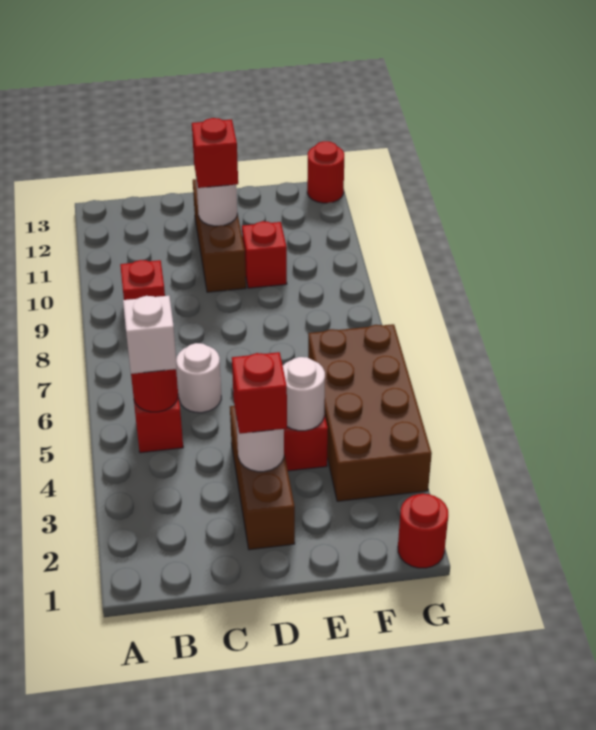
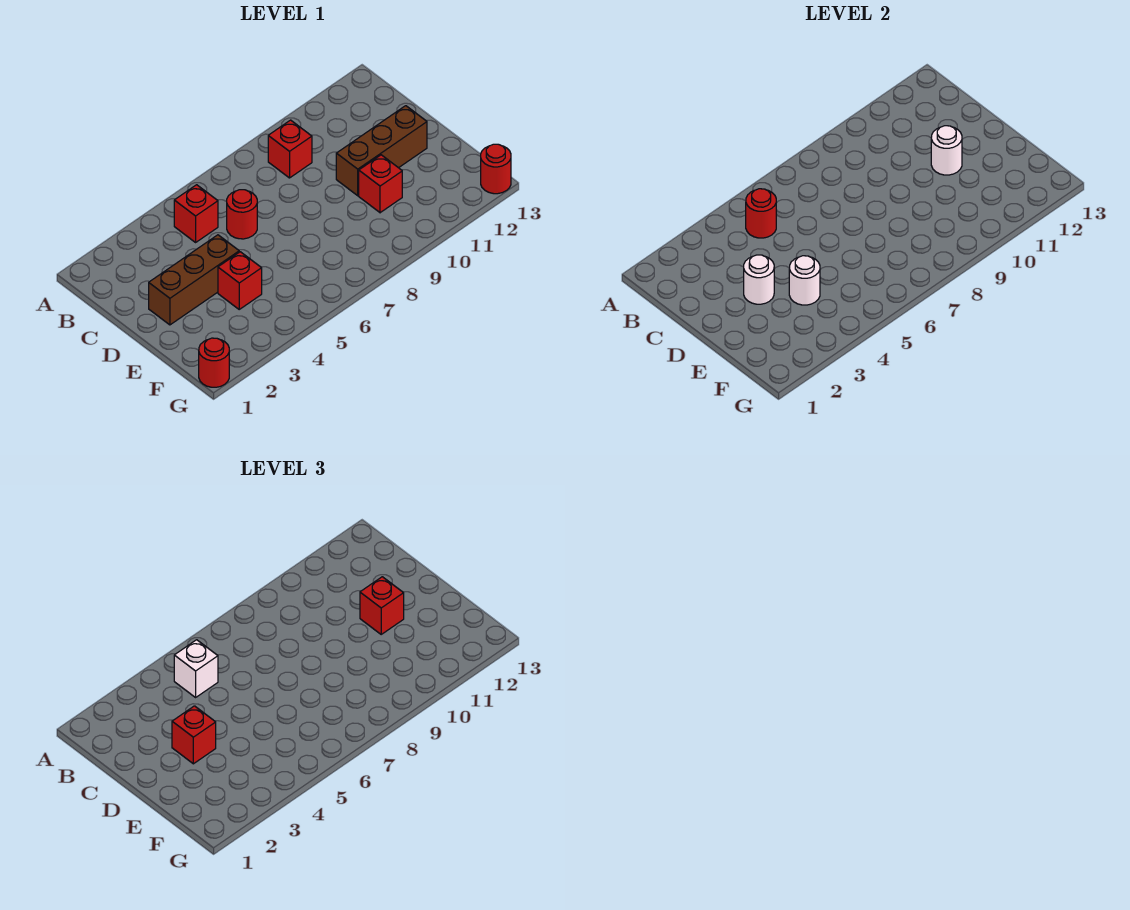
white 1x1 round brick [176,343,221,413] -> red 1x1 round brick [227,190,257,239]
brown 2x4 brick [308,324,432,501] -> none

